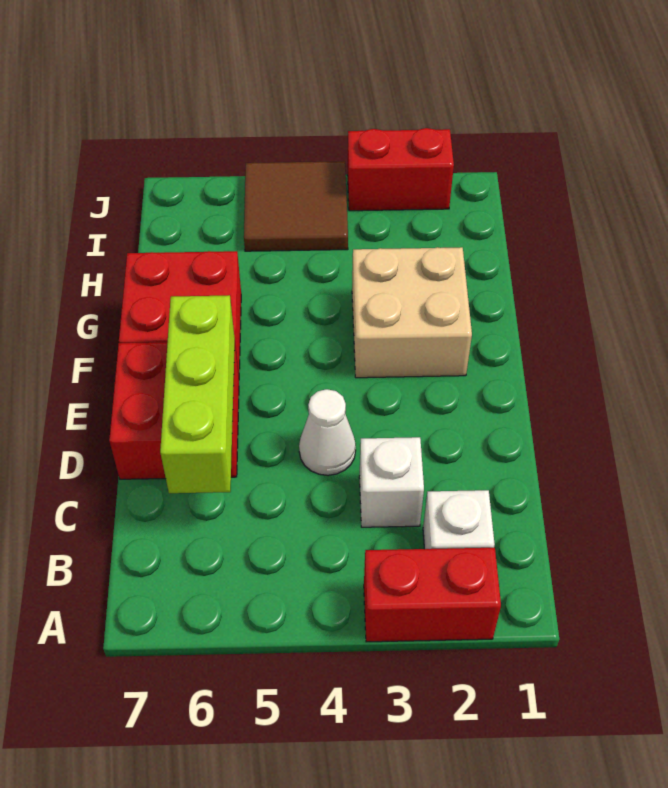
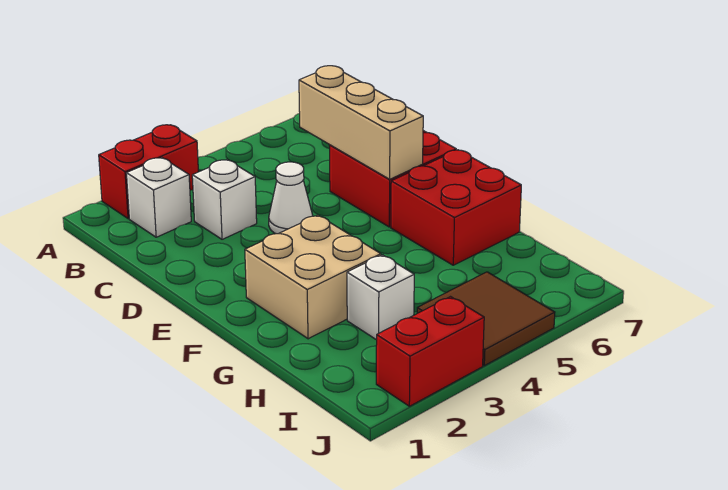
lime 1x3 brick [160,295,235,493] -> tan 1x3 brick [299,66,423,179]
none -> white 1x1 brick [347,255,414,340]

